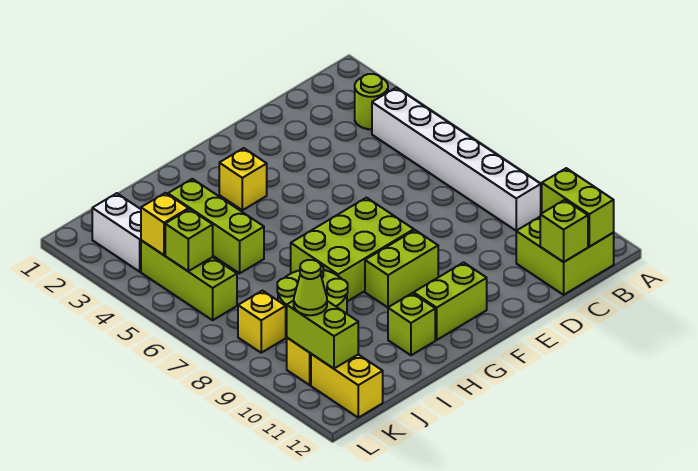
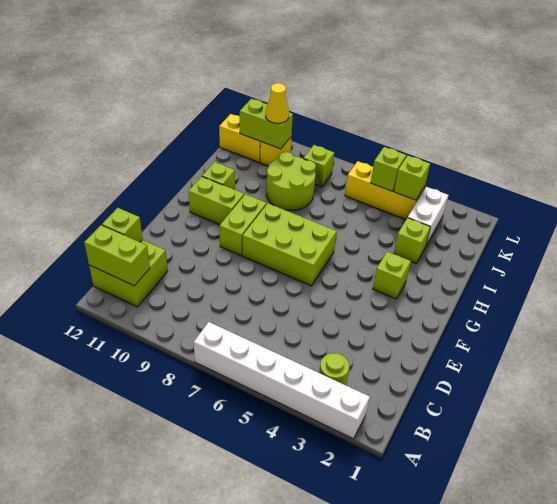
white 1x6 brick [372,88,541,231] -> white 1x6 brick moved to [194,322,370,439]
lime 2x3 brick [291,198,414,301] -> lime 2x3 brick turned to [242,203,337,286]
lime 1x2 brick [414,262,487,340] -> lime 1x2 brick turned to [189,177,244,225]
yellow 1x1 brick [219,148,267,210] -> lime 1x1 brick [373,251,411,299]
lime 1x3 brick [168,179,264,273] -> lime 1x1 brick [394,218,430,263]
white 1x2 brick [92,193,141,272] -> white 1x2 brick turned to [408,187,448,245]
lime 1x3 brick [141,240,237,320] -> yellow 1x3 brick [345,161,425,219]
yellow 1x1 brick [141,193,188,255] -> lime 1x1 brick [394,155,430,200]
yellow 1x1 brick [238,291,286,353] -> lime 1x1 brick [303,145,334,187]
lime 1x1 cone [294,260,327,315] -> yellow 1x1 cone [266,83,289,123]

